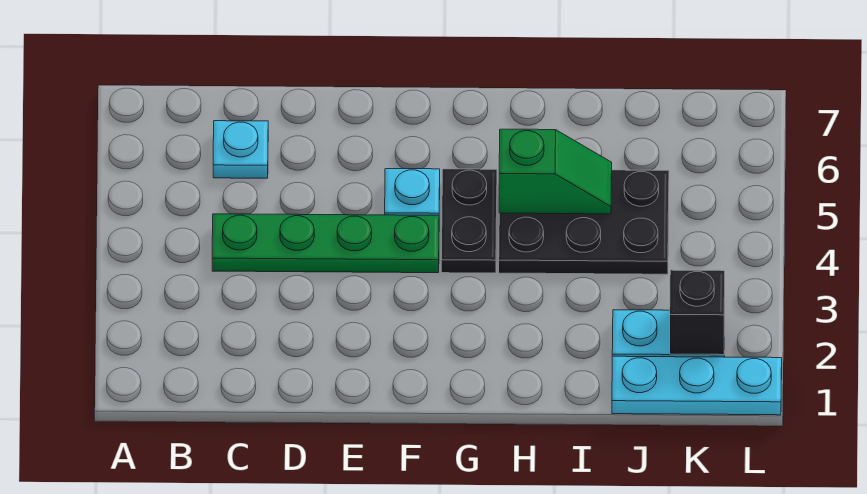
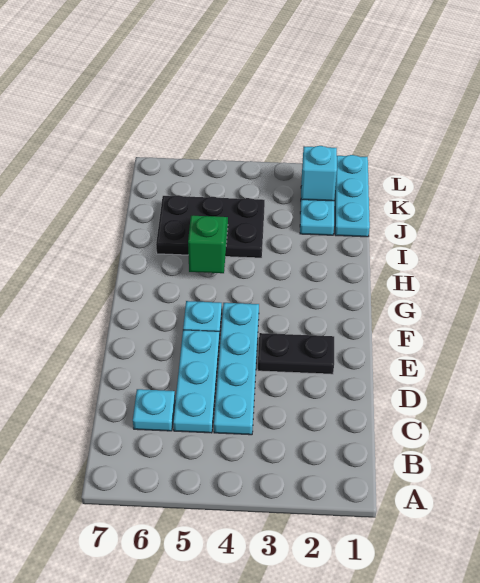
green 1x4 plate [212,214,439,273] -> cyan 1x4 plate [214,303,259,435]
none -> cyan 1x3 plate [173,330,219,433]
black 1x2 plate [441,169,497,273] -> black 1x2 plate moved to [258,333,334,374]
black 2x3 plate [499,170,669,274] -> black 2x3 plate turned to [156,195,265,258]
black 1x1 brick [670,270,725,355] -> cyan 1x1 brick [301,146,337,201]

